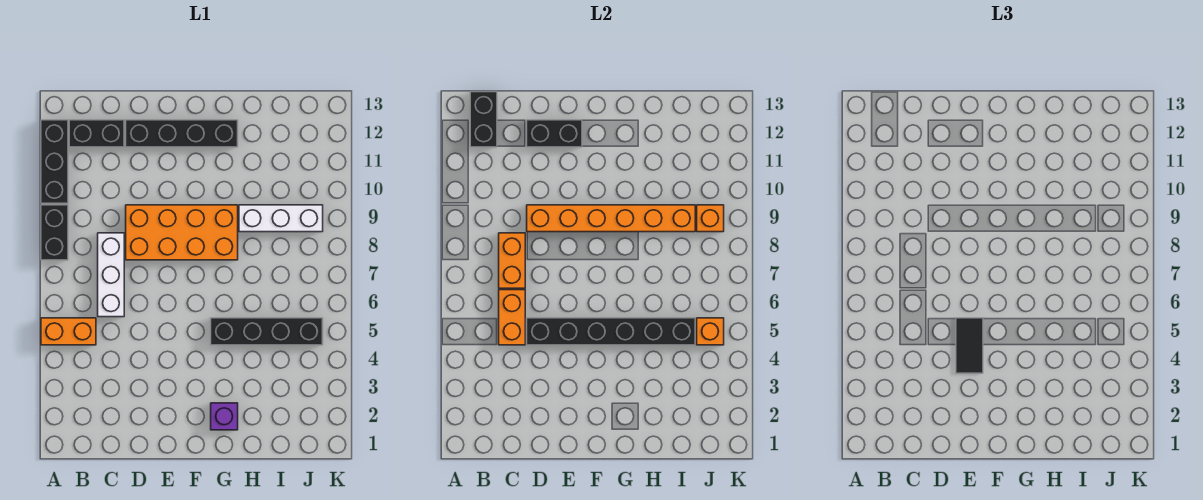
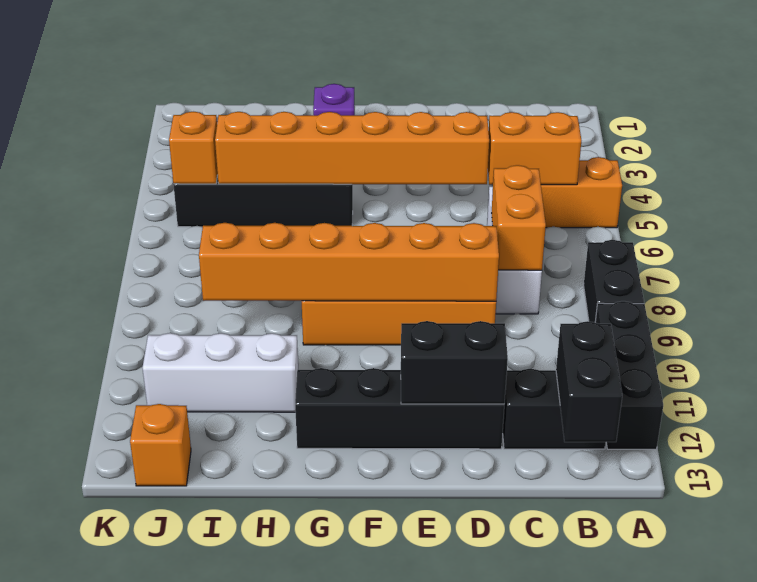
orange 1x2 brick [499,290,525,345] -> orange 1x2 brick turned to [488,112,581,185]
black 1x6 brick [527,318,695,345] -> orange 1x6 brick [215,112,489,185]
black 1x2 tile [956,318,983,373] -> none
white 1x3 brick [239,205,323,232] -> white 1x3 brick moved to [143,333,298,412]
orange 1x1 brick [697,205,724,232] -> orange 1x1 brick moved to [130,404,191,486]

